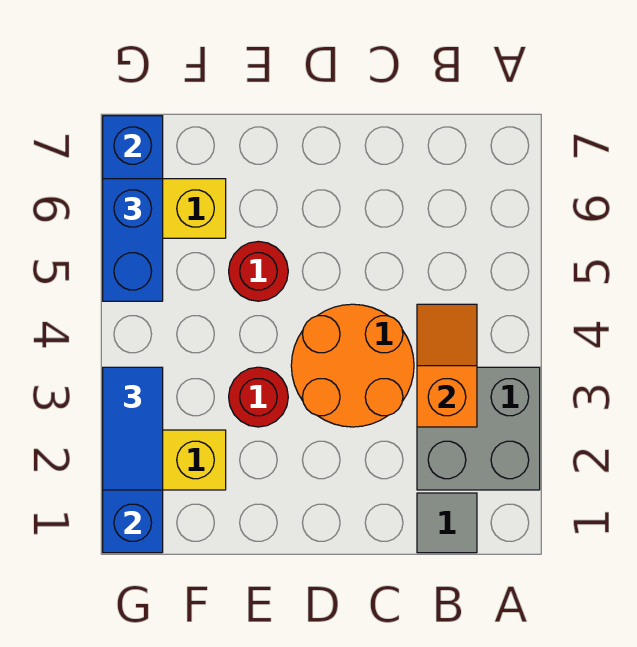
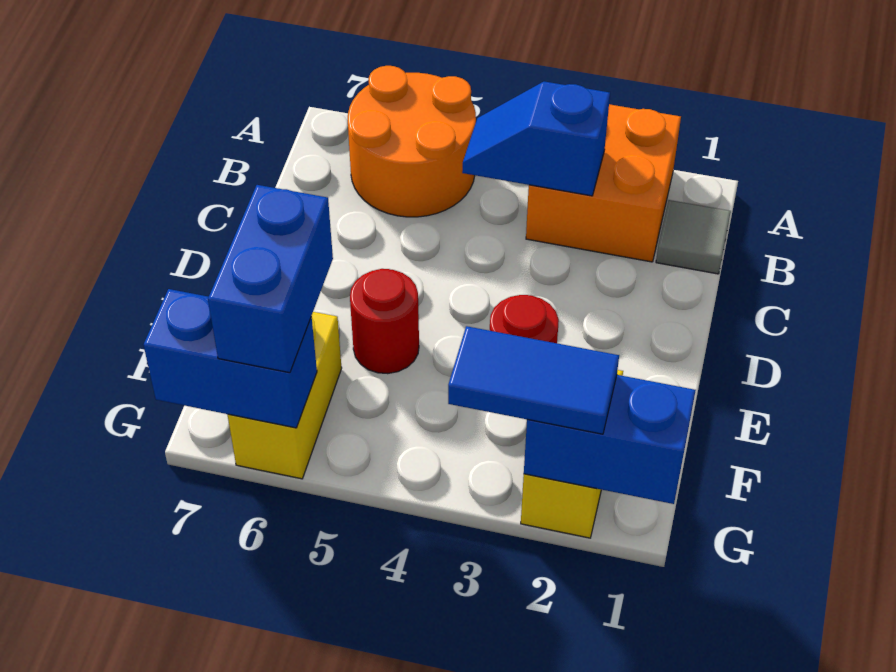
grey 2x2 brick [417,367,540,490] -> orange 2x2 brick [526,104,681,262]
orange 1x2 slope [417,304,477,427] -> blue 1x2 slope [462,81,610,196]
orange 2x2 round brick [291,304,414,427] -> orange 2x2 round brick moved to [348,66,476,217]
blue 1x2 brick [103,179,163,301] -> blue 1x2 brick turned to [208,185,333,373]

